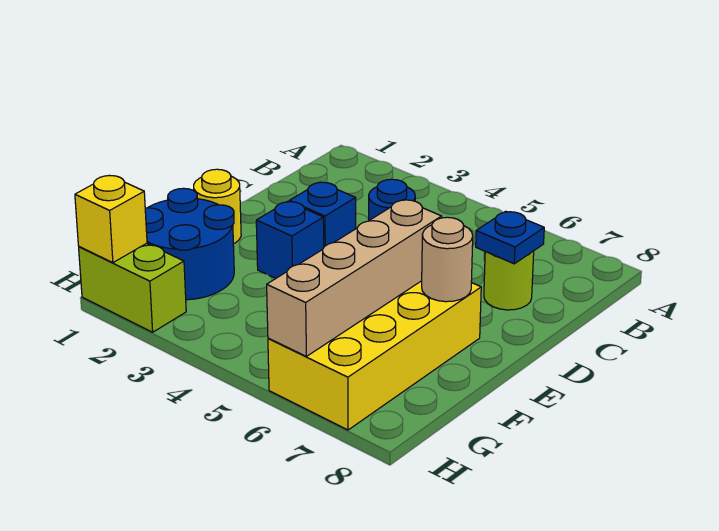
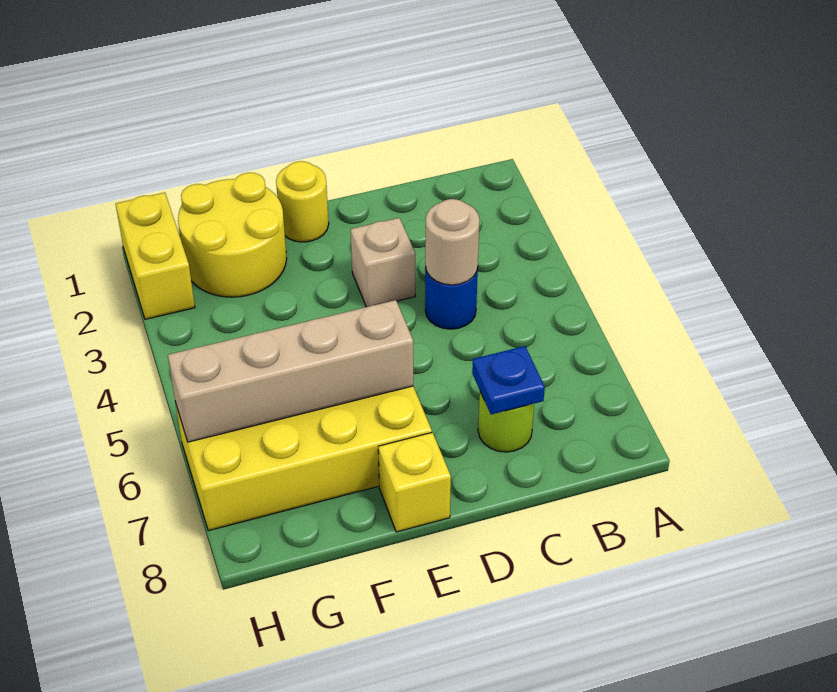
blue 1x1 brick [289,182,356,247] -> tan 1x1 brick [351,218,415,307]
blue 1x1 brick [256,201,324,279] -> none
tan 1x1 round brick [422,217,473,302] -> tan 1x1 round brick moved to [425,199,480,285]
blue 2x2 round brick [145,188,234,300] -> yellow 2x2 round brick [178,173,287,297]
lime 1x2 brick [79,243,186,332] -> yellow 1x2 brick [116,193,195,319]
yellow 1x1 brick [75,175,147,263] -> yellow 1x1 brick moved to [378,432,451,532]

